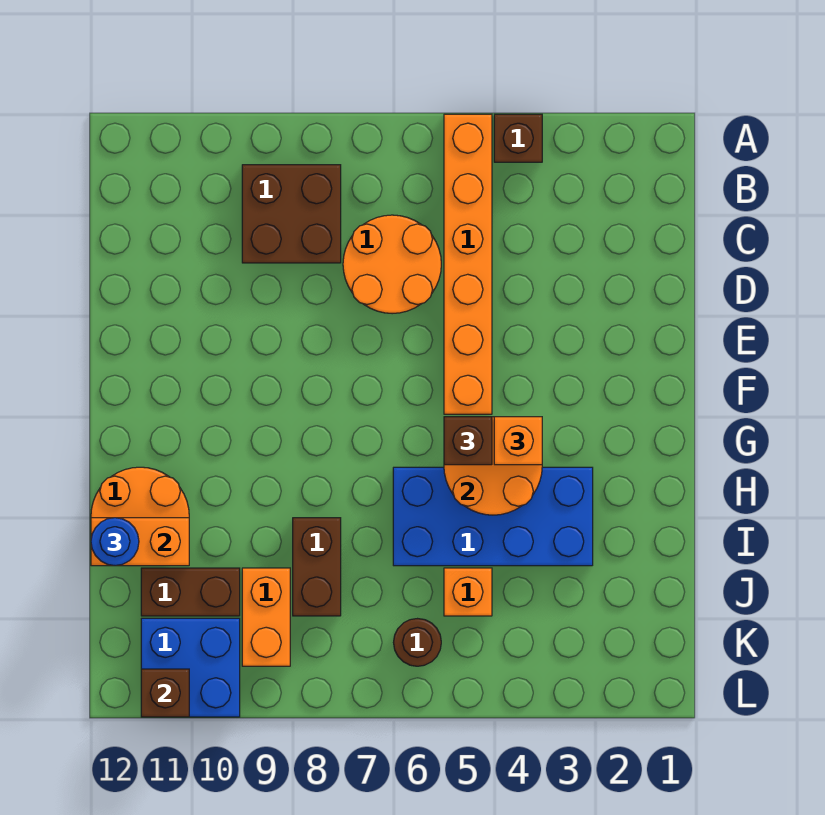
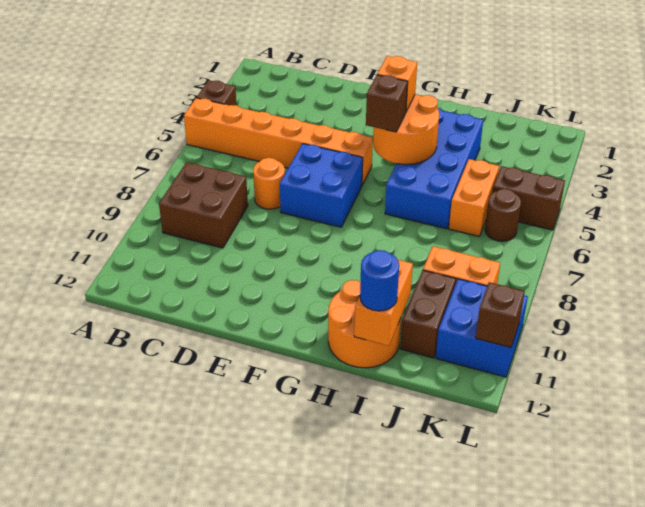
orange 2x2 round brick [343,215,441,314] -> orange 1x1 round brick [253,158,285,209]
none -> blue 2x2 brick [280,144,363,227]
brown 1x2 brick [293,518,341,616] -> brown 1x2 brick moved to [492,166,565,230]
orange 1x1 brick [444,568,492,616] -> orange 1x2 brick [449,159,499,236]

